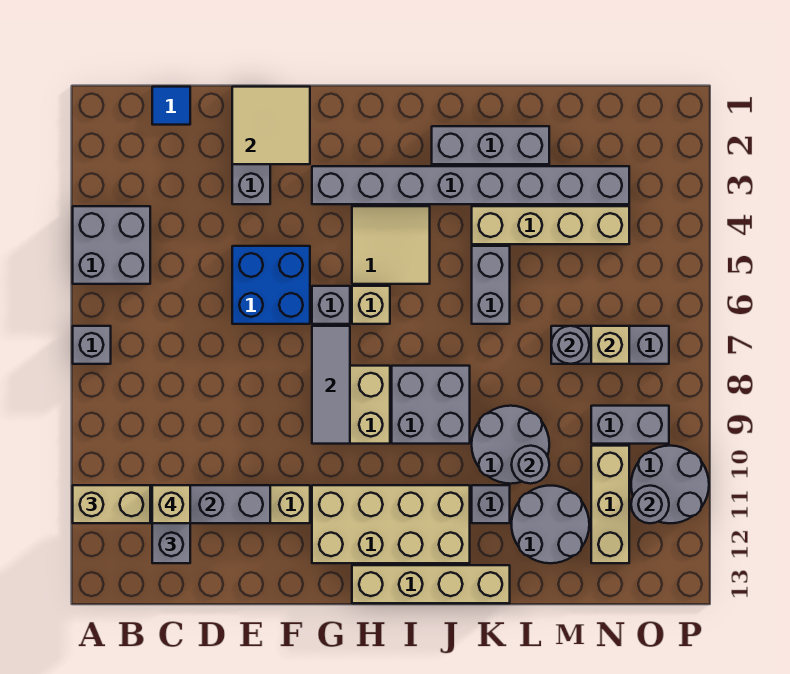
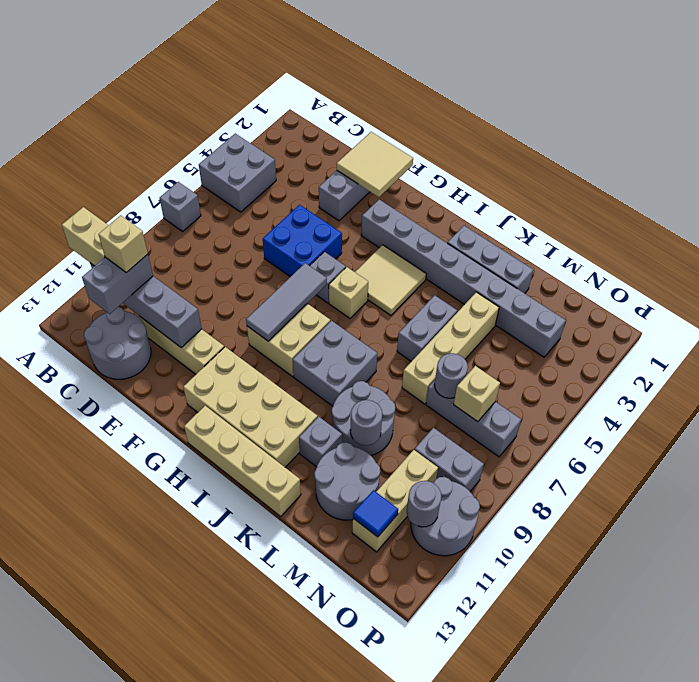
blue 1x1 tile [152,87,190,125] -> blue 1x1 tile moved to [353,490,398,537]
none -> grey 2x2 round brick [84,307,151,379]
tan 1x4 brick [472,206,629,244] -> tan 1x4 brick turned to [402,292,499,404]

